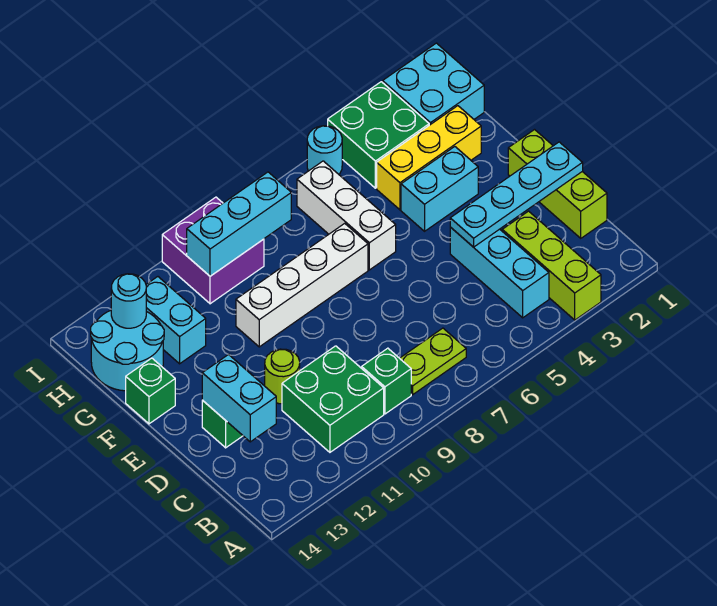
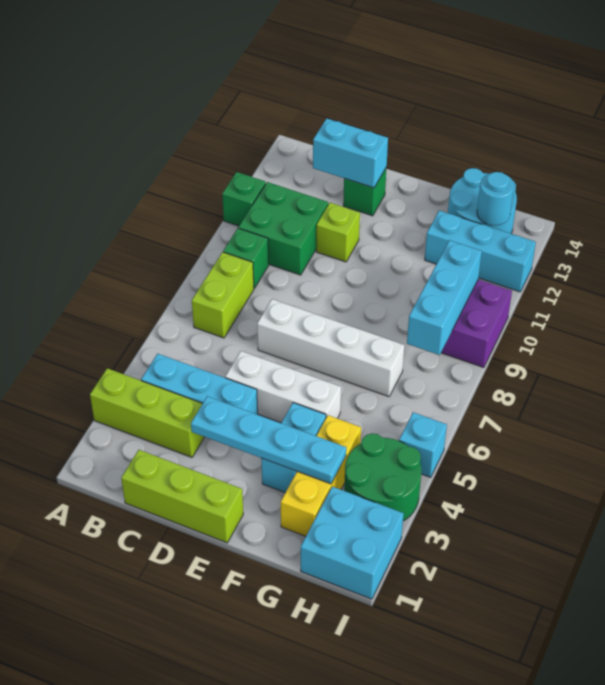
lime 1x2 plate [400,328,466,395] -> lime 1x2 brick [192,252,254,338]
cyan 1x4 plate [450,142,583,247] -> cyan 1x4 plate turned to [191,396,346,484]
lime 1x1 round brick [265,349,300,404] -> lime 1x1 brick [316,203,360,262]
white 1x3 brick [297,161,396,270] -> white 1x3 brick moved to [225,351,341,423]
white 1x4 brick [236,223,368,347] -> white 1x4 brick turned to [257,299,404,397]
green 1x1 brick [126,358,175,424] -> green 1x1 brick moved to [222,172,266,226]
cyan 1x2 brick [146,277,206,364] -> cyan 1x3 brick [425,211,536,292]
green 2x2 brick [328,82,429,188] -> green 2x2 round brick [344,433,421,521]
cyan 1x1 round brick [307,126,342,174] -> cyan 1x1 brick [399,412,447,477]

